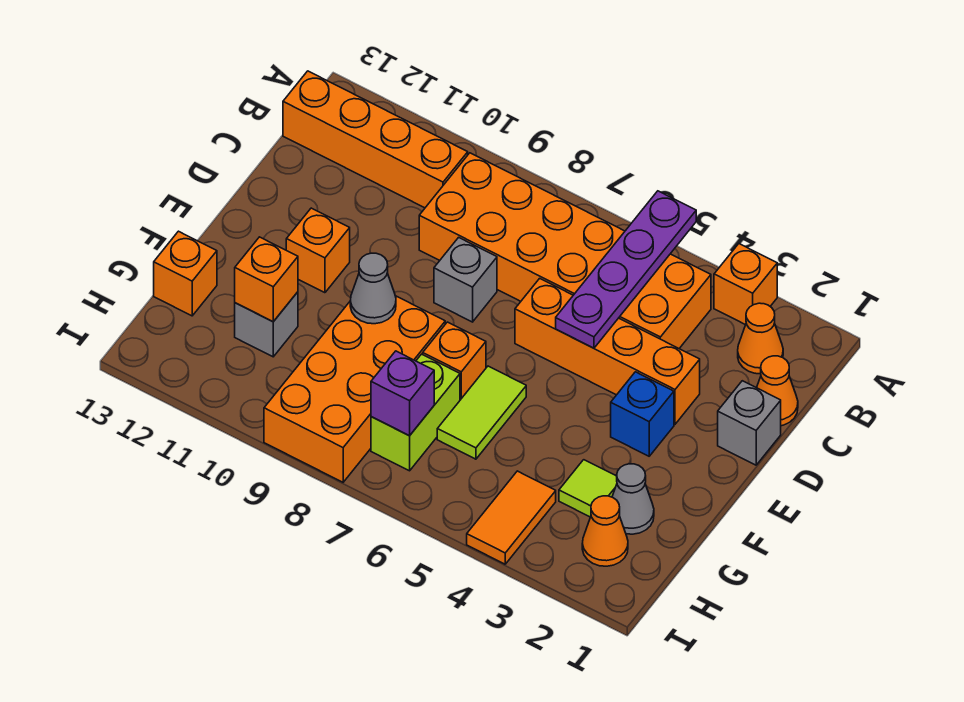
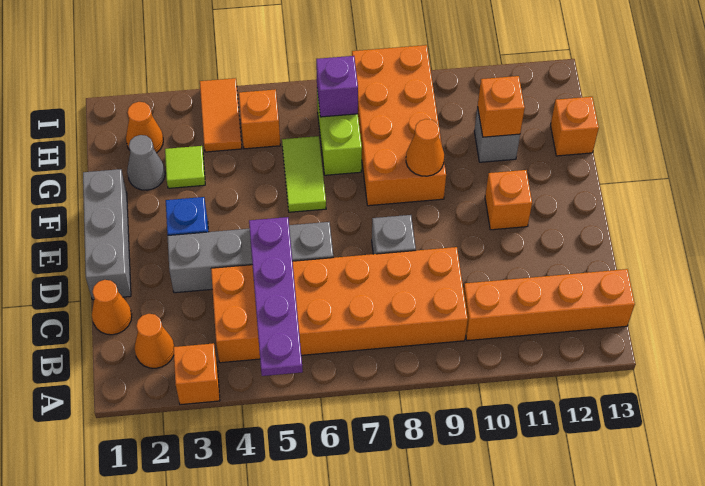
grey 1x1 brick [718,381,781,465] -> grey 1x3 brick [83,169,131,300]
orange 1x4 brick [515,278,700,424] -> grey 1x4 brick [167,222,333,293]
orange 1x1 brick [423,322,486,400] -> orange 1x1 brick moved to [239,89,280,149]
grey 1x1 cone [350,253,396,324] -> orange 1x1 cone [406,119,444,176]

